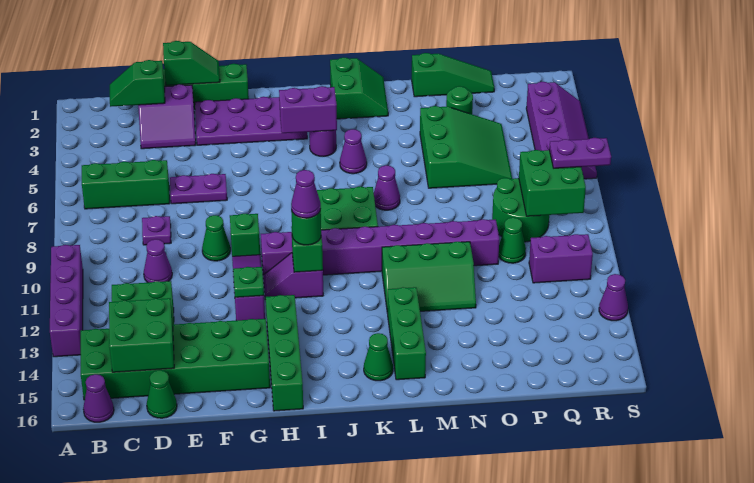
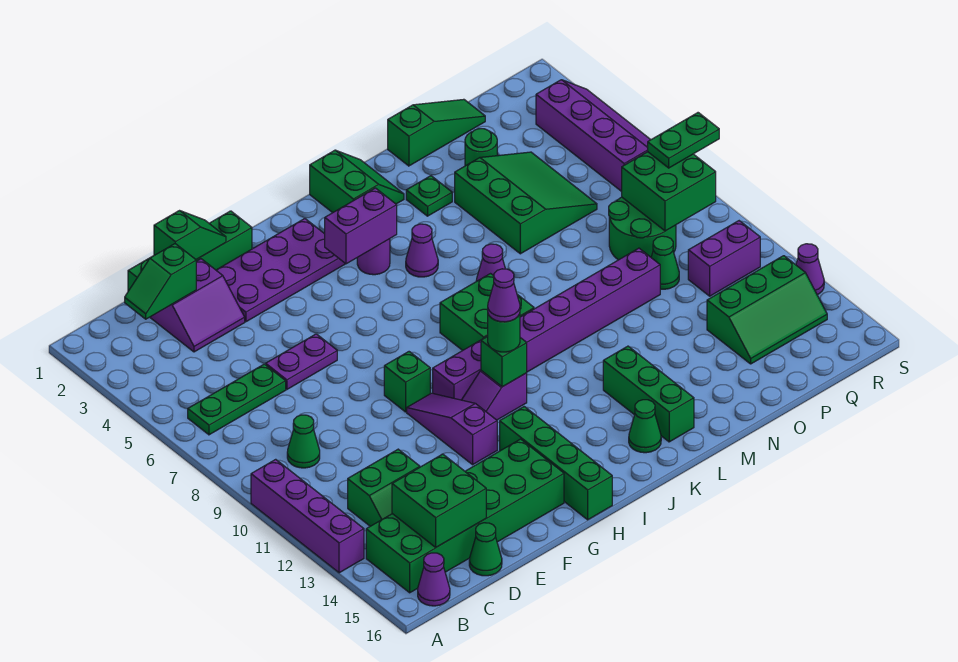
green 1x3 brick [82,160,170,209] -> green 1x3 plate [188,364,286,435]
purple 1x1 plate [142,216,171,245] -> none
purple 1x1 cone [144,239,172,283] -> none
green 1x1 cone [202,215,230,261] -> green 1x1 cone moved to [287,415,320,468]
green 1x1 plate [233,267,264,297] -> green 1x1 plate moved to [406,176,452,216]
green 2x3 slope [382,242,476,313] -> green 2x3 slope moved to [707,256,827,364]
purple 1x2 plate [549,138,611,168] -> green 1x2 plate [648,113,719,168]

